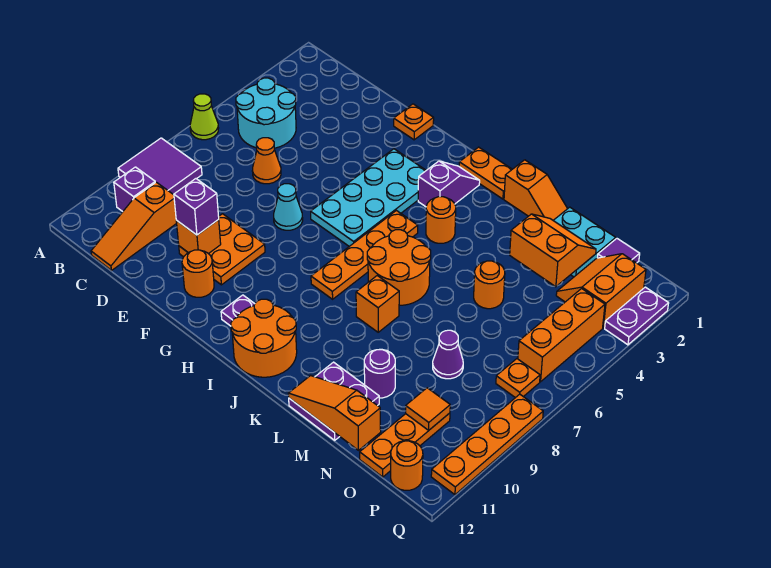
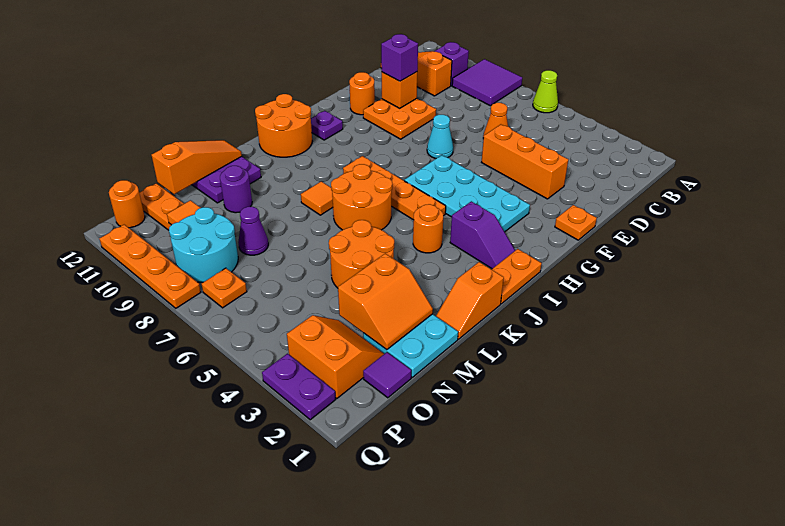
cyan 2x2 round brick [236,78,296,148] -> cyan 2x2 round brick moved to [169,207,238,282]
orange 1x1 brick [356,276,399,332] -> orange 1x1 tile [301,181,333,215]
orange 1x1 round brick [474,261,505,309] -> orange 2x2 round brick [329,220,394,288]
orange 1x3 brick [518,288,605,382] -> orange 1x3 brick moved to [482,124,568,199]

